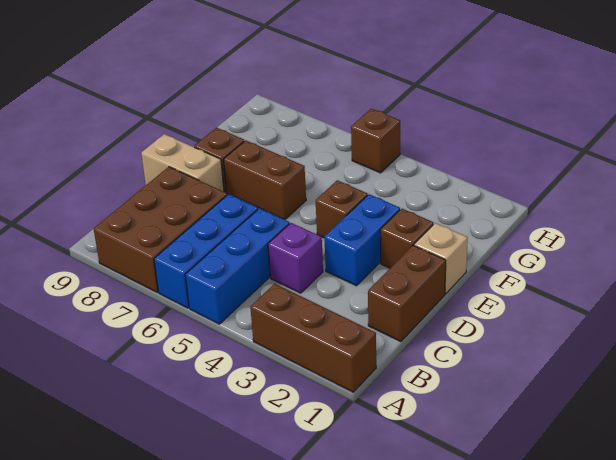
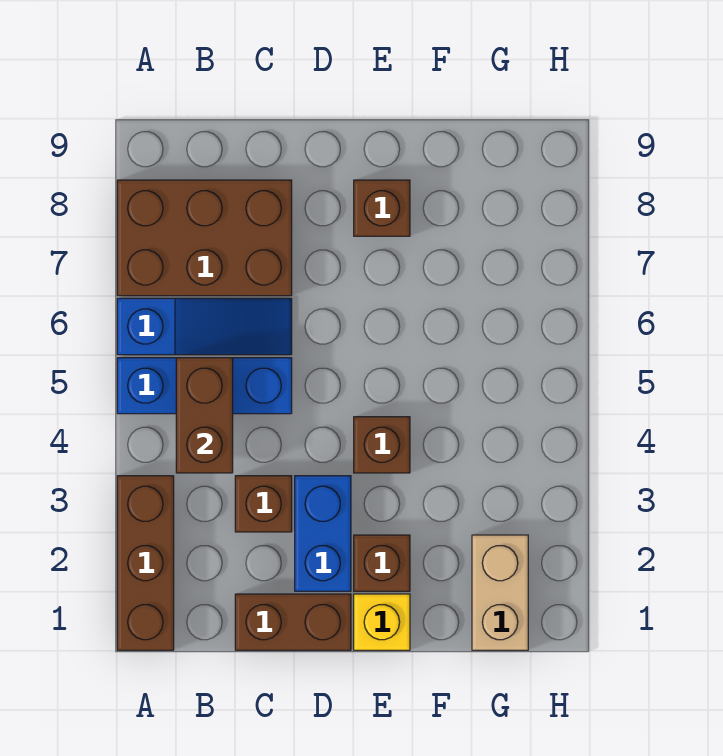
blue 1x3 brick [154,194,258,308] -> blue 1x3 slope [117,298,292,355]
purple 1x1 brick [268,223,323,293] -> none
blue 1x2 brick [324,194,400,286] -> blue 1x2 brick turned to [295,476,351,591]
tan 1x2 brick [141,134,224,192] -> tan 1x2 brick moved to [472,535,528,650]
tan 1x1 brick [414,223,468,294] -> yellow 1x1 brick [354,594,410,650]
brown 1x2 brick [224,140,306,220] -> brown 1x2 brick moved to [176,358,233,473]
brown 1x1 brick [351,109,400,173] -> brown 1x1 brick moved to [235,476,292,532]

